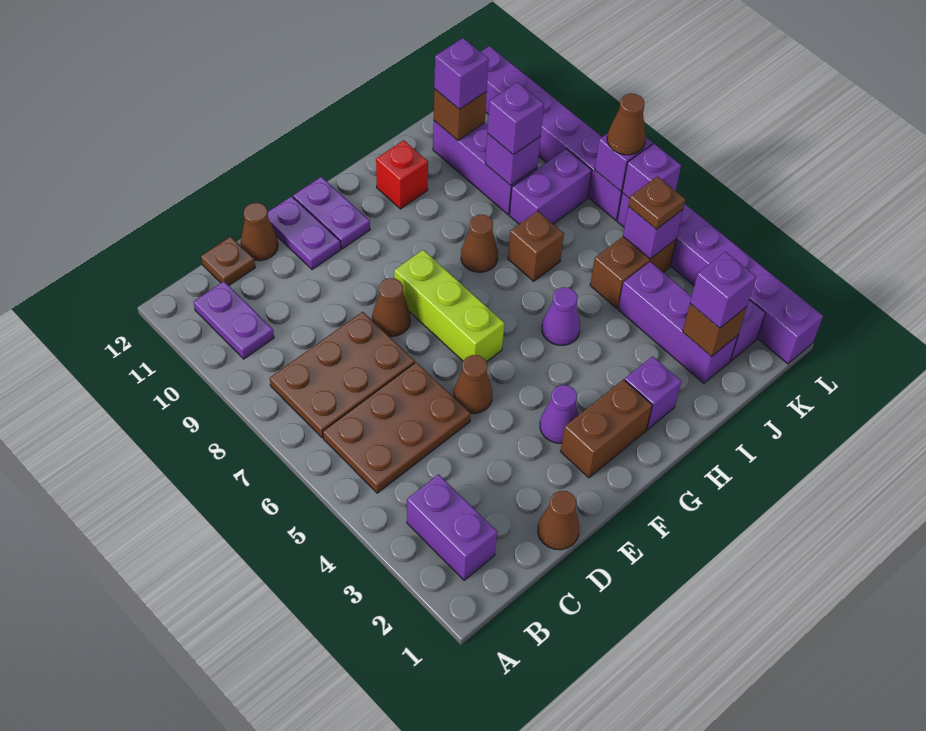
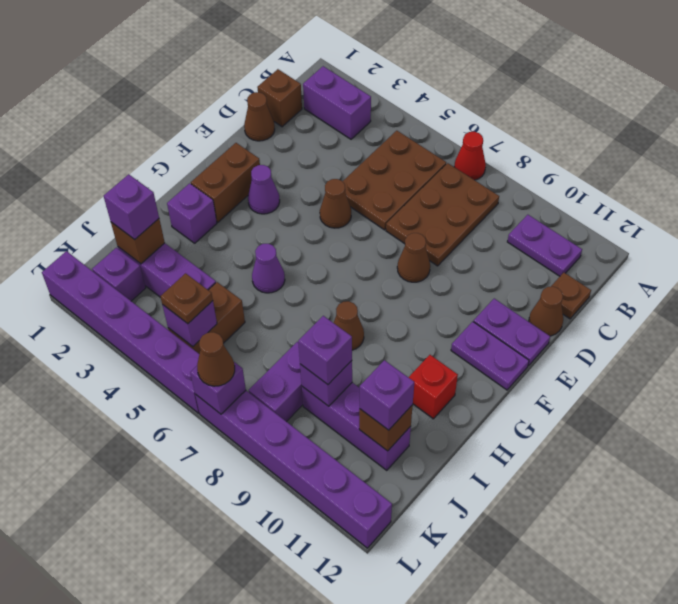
none -> red 1x1 cone [454,132,486,180]
lime 1x3 brick [394,250,505,362] -> none
brown 1x1 brick [508,211,564,281] -> brown 1x1 brick moved to [257,69,302,127]
purple 1x1 brick [622,144,681,199] -> none

